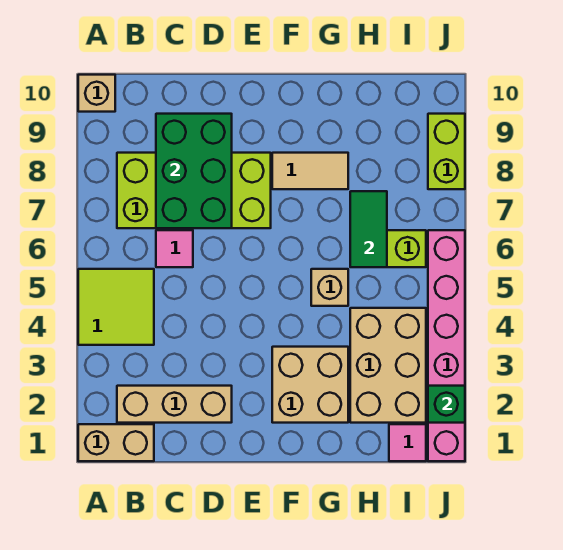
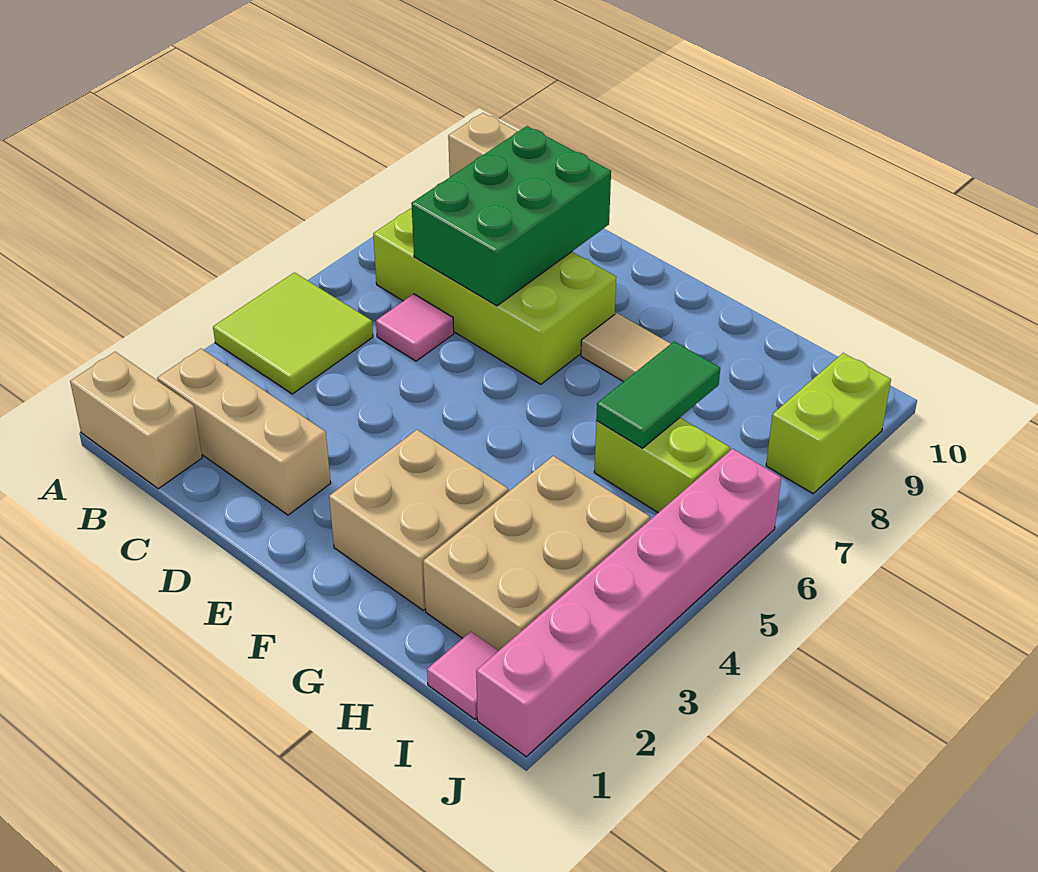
tan 1x1 brick [311,269,348,306] -> none
green 1x1 brick [428,386,465,423] -> none

